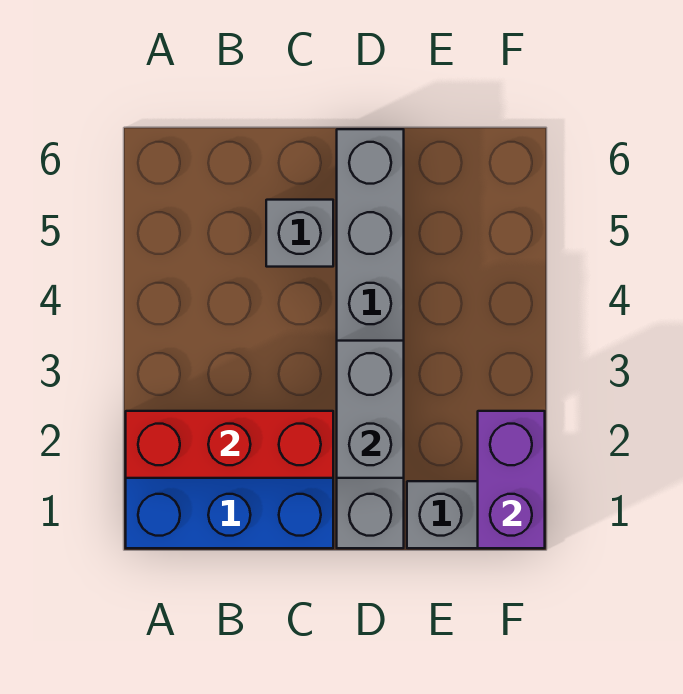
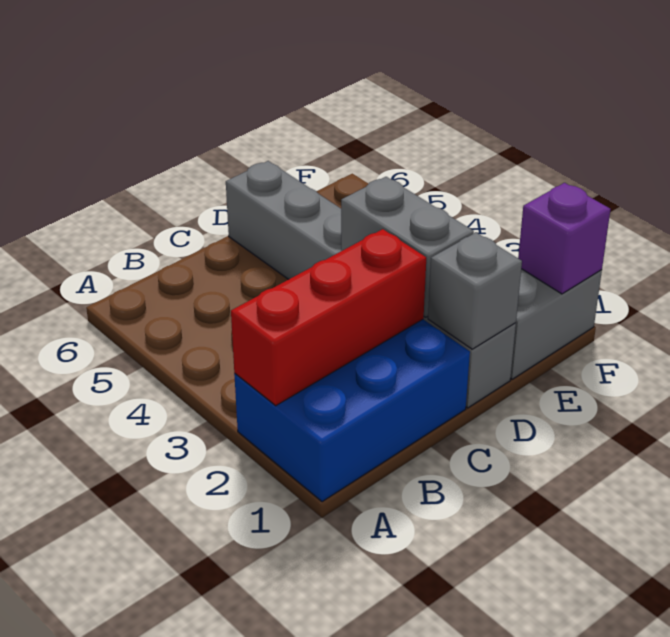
grey 1x1 brick [266,200,333,267] -> grey 1x1 brick moved to [428,233,522,349]
purple 1x2 brick [478,411,545,548] -> purple 1x1 brick [518,183,611,294]

